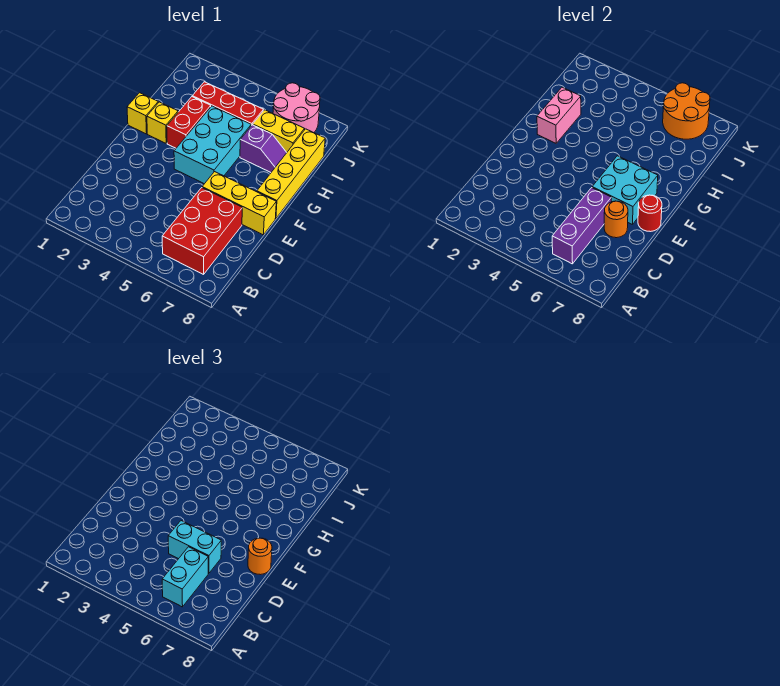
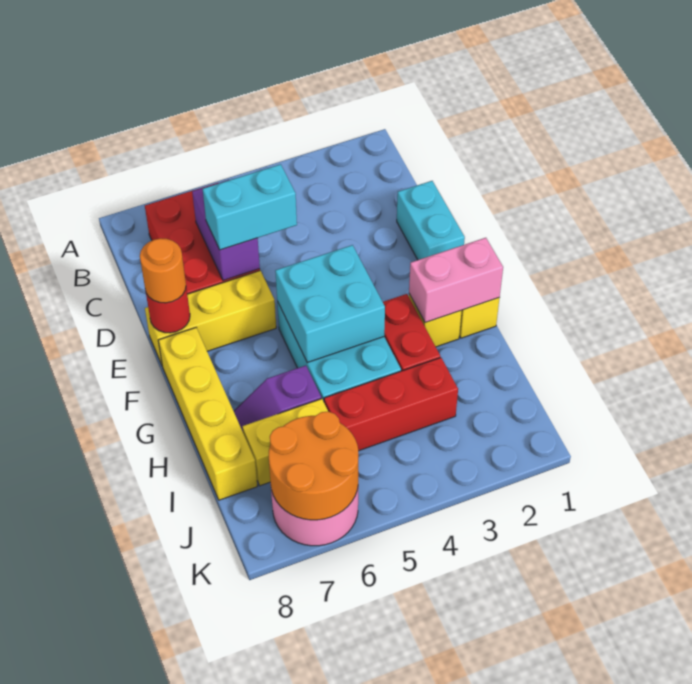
purple 1x3 brick [552,188,611,264] -> purple 1x2 brick [192,180,260,281]
cyan 1x2 brick [162,547,208,607] -> cyan 1x2 brick moved to [397,181,465,260]
orange 1x1 round brick [604,201,628,238] -> none
cyan 2x2 brick [592,156,658,225] -> cyan 2x2 brick moved to [275,245,385,363]
pink 1x2 brick [537,87,581,143] -> pink 1x2 brick turned to [409,238,503,323]

